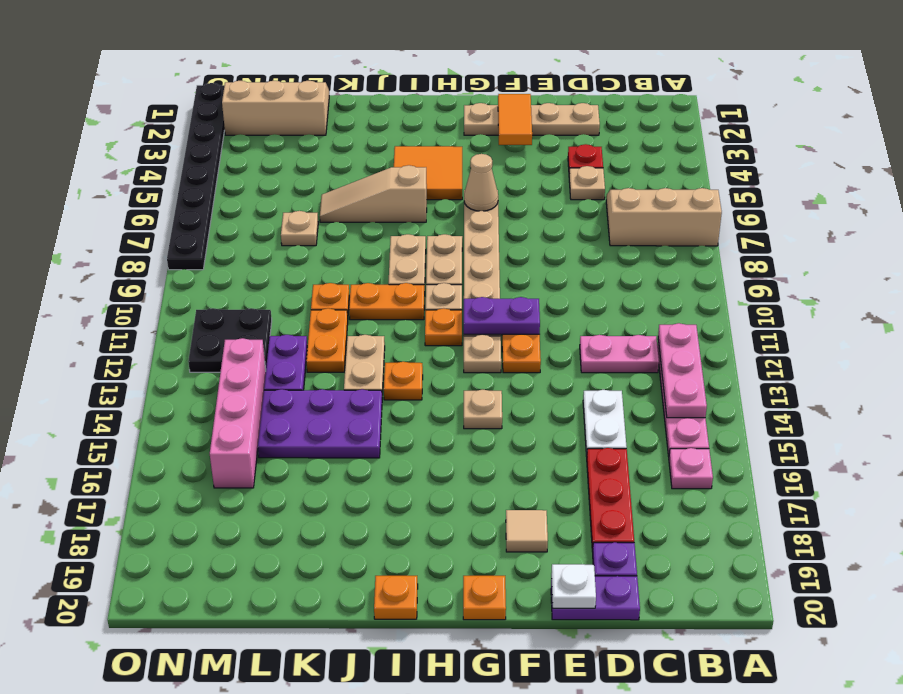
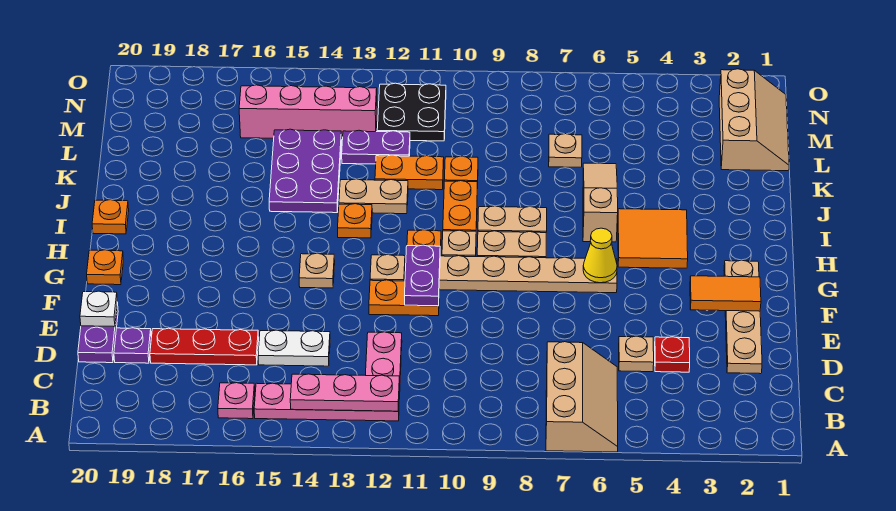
tan 1x1 tile [506,510,548,552] -> none
tan 1x1 cone [464,154,498,211] -> yellow 1x1 cone [583,228,617,283]
black 1x8 plate [167,83,225,270] -> none

